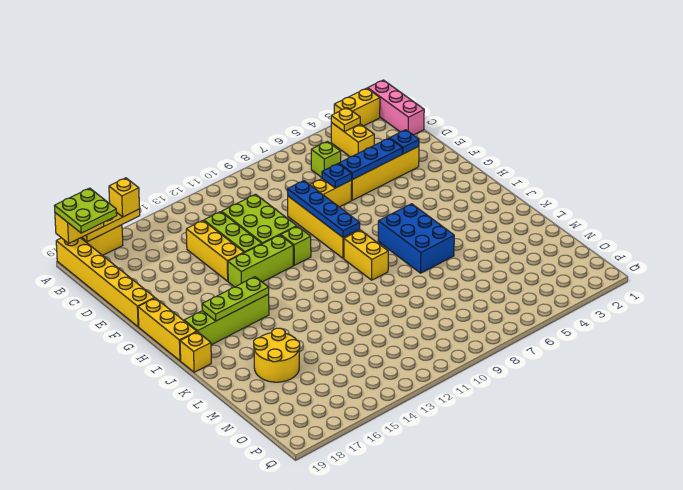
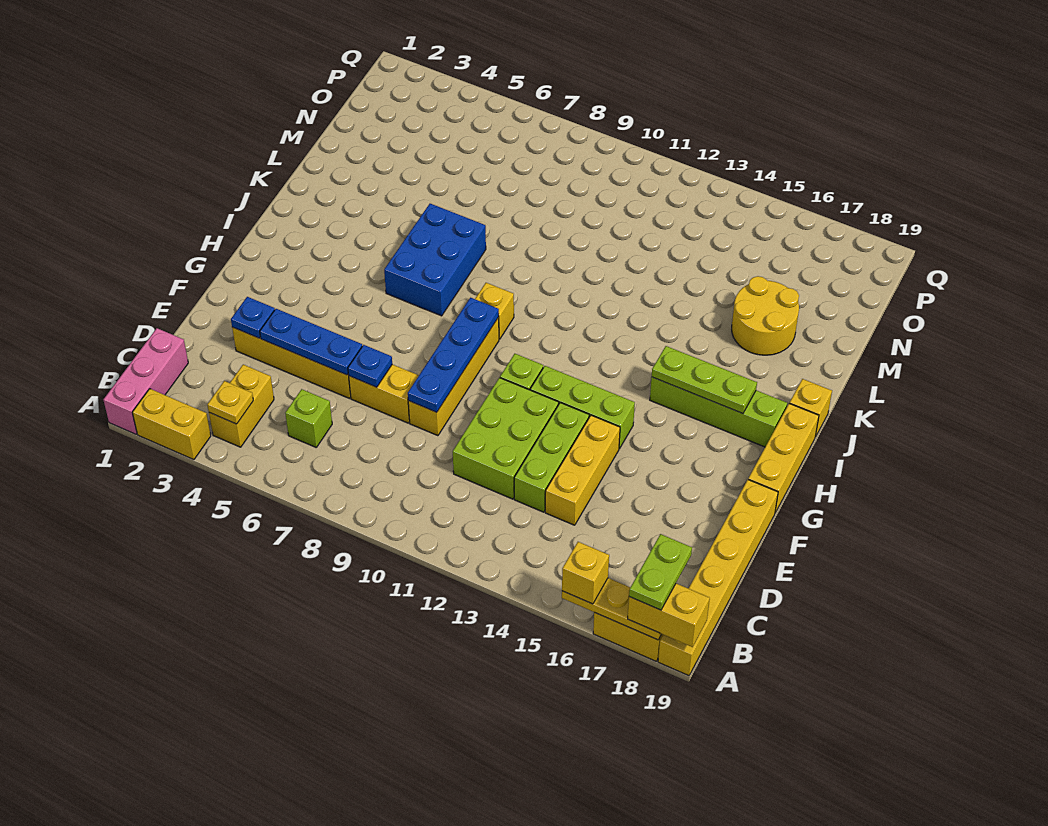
lime 2x2 plate [55,188,117,233] -> lime 1x2 plate [629,534,692,610]
yellow 1x2 brick [344,230,388,280] -> yellow 1x1 brick [475,283,514,339]

